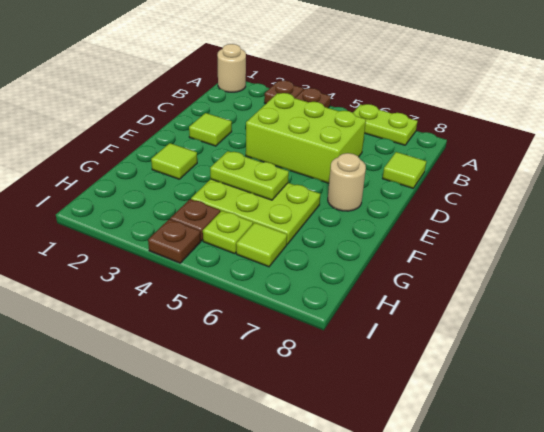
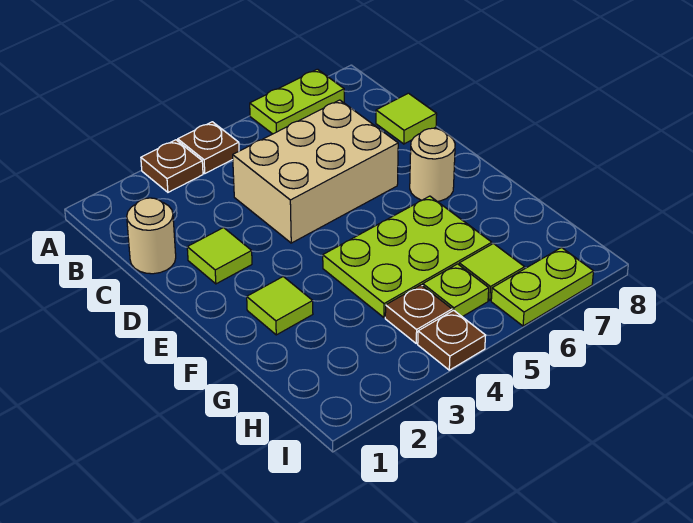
tan 1x1 round brick [217,44,246,92] -> tan 1x1 round brick moved to [127,198,176,274]
lime 2x3 brick [246,93,366,183] -> tan 2x3 brick [233,100,398,243]
lime 1x2 plate [210,151,289,200] -> lime 1x2 plate moved to [491,247,594,326]

